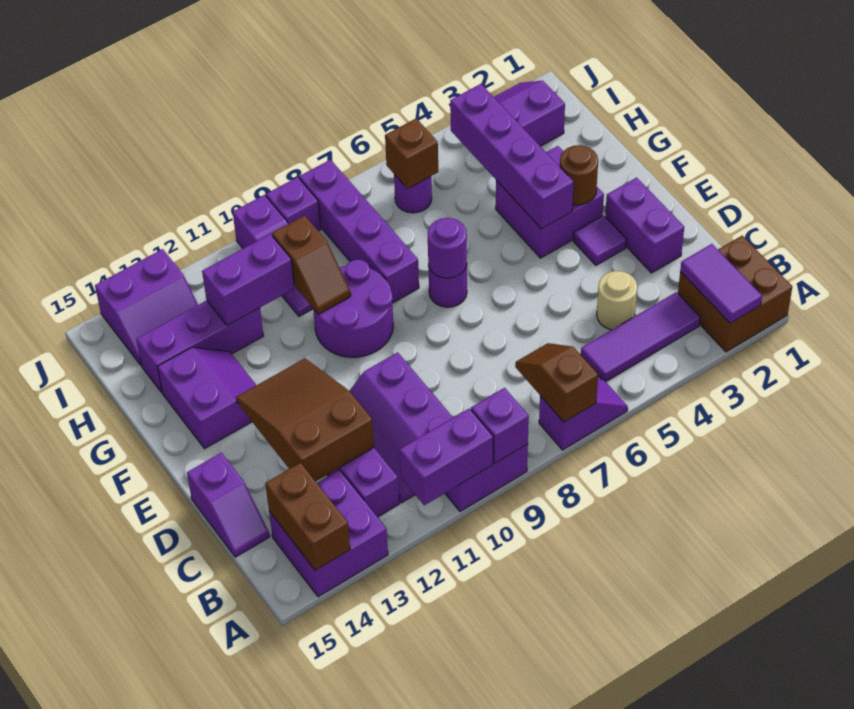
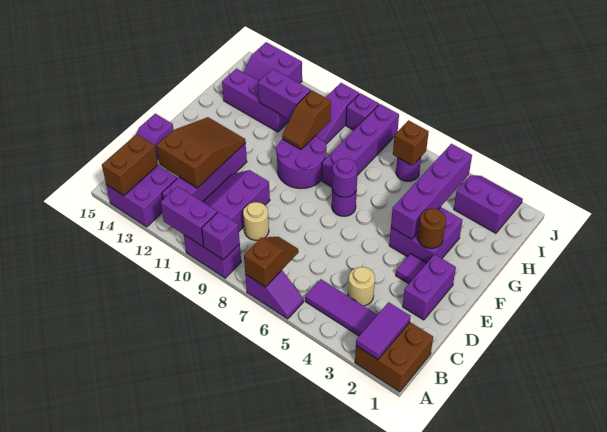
none -> tan 1x1 round brick [243,202,269,240]
purple 2x2 slope [158,347,256,449] -> none

